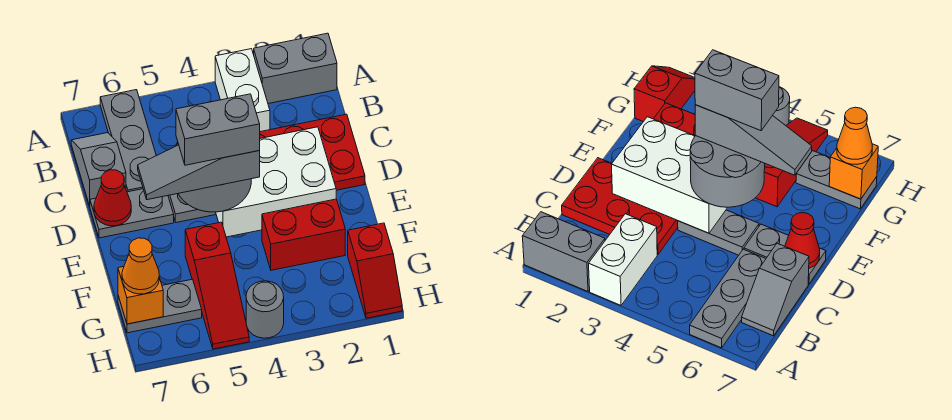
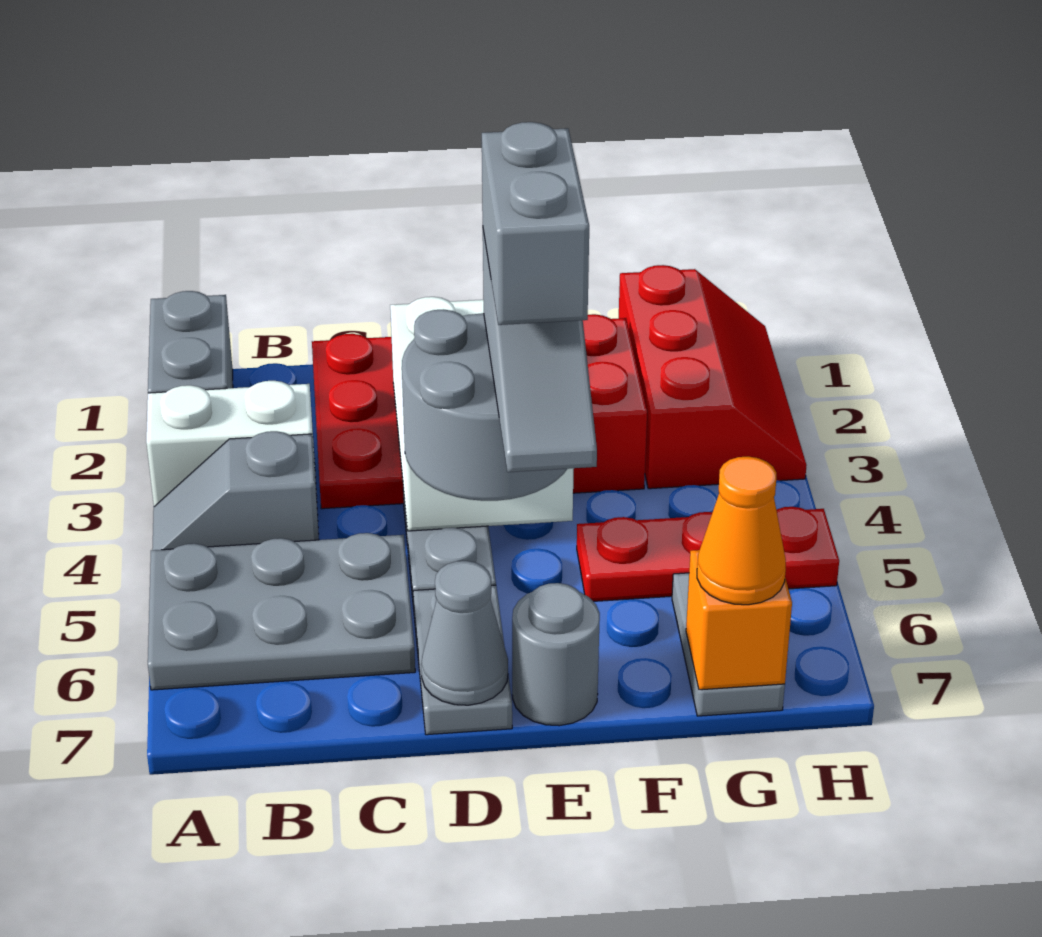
grey 1x3 plate [100,90,156,192] -> grey 2x3 plate [148,533,415,690]
grey 1x2 slope [71,133,126,206] -> grey 1x2 slope moved to [152,431,319,550]
red 1x1 cone [94,170,131,226] -> grey 1x1 cone [421,561,508,705]
red 1x3 slope [185,222,249,349] -> red 1x3 plate [577,507,839,601]
red 1x2 slope [348,223,402,318] -> red 2x3 slope [619,265,807,489]
grey 1x1 round brick [246,281,284,338] -> grey 1x1 round brick moved to [512,583,600,726]

